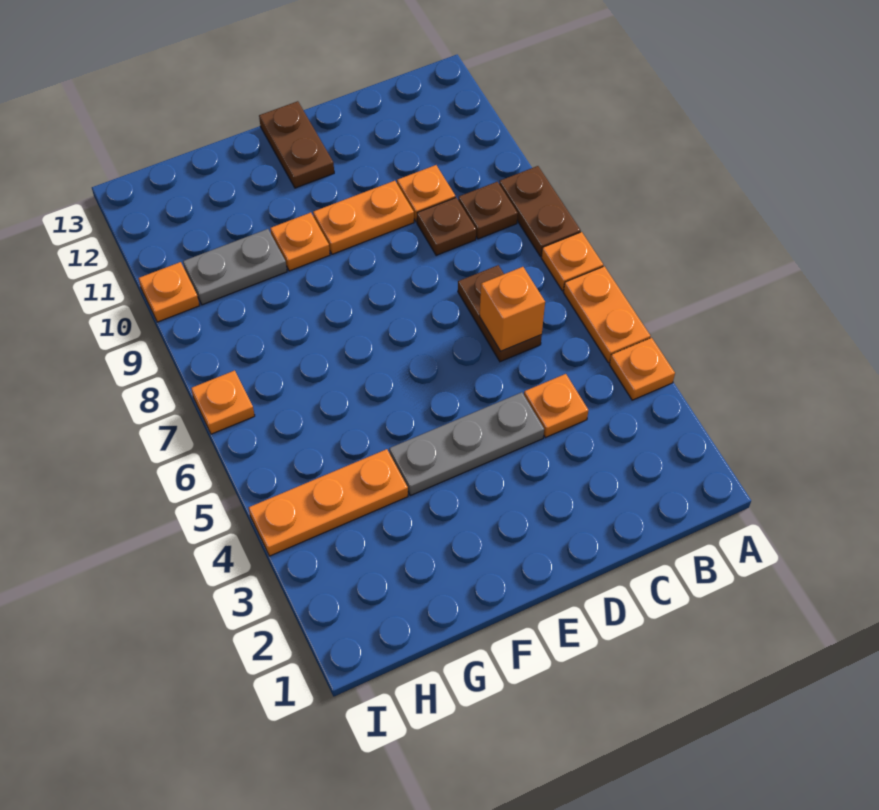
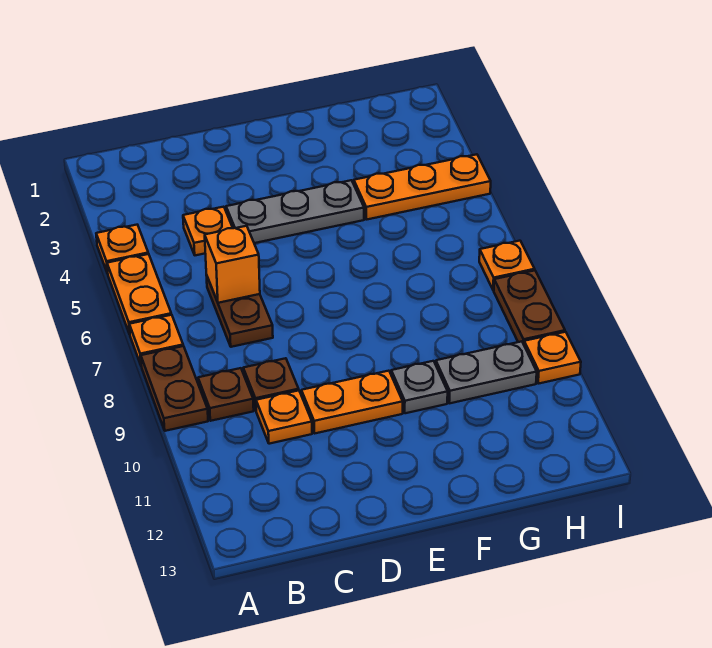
brown 1x2 plate [259,101,334,188] -> brown 1x2 plate moved to [494,270,565,344]
orange 1x1 plate [270,213,330,271] -> grey 1x1 plate [391,361,448,413]

